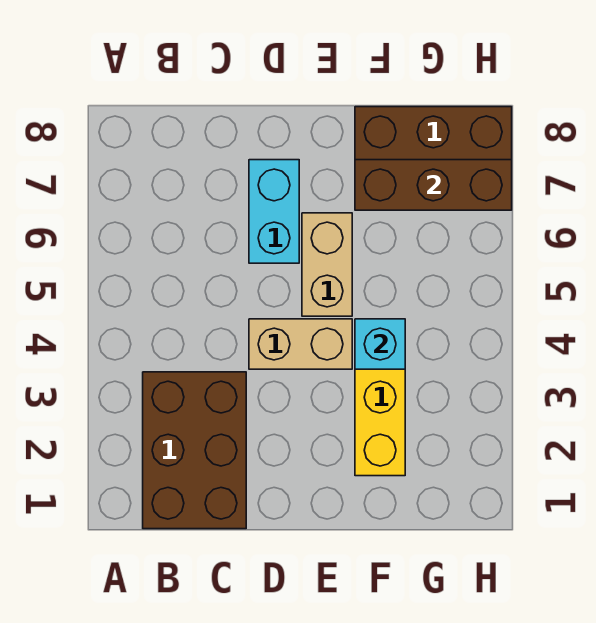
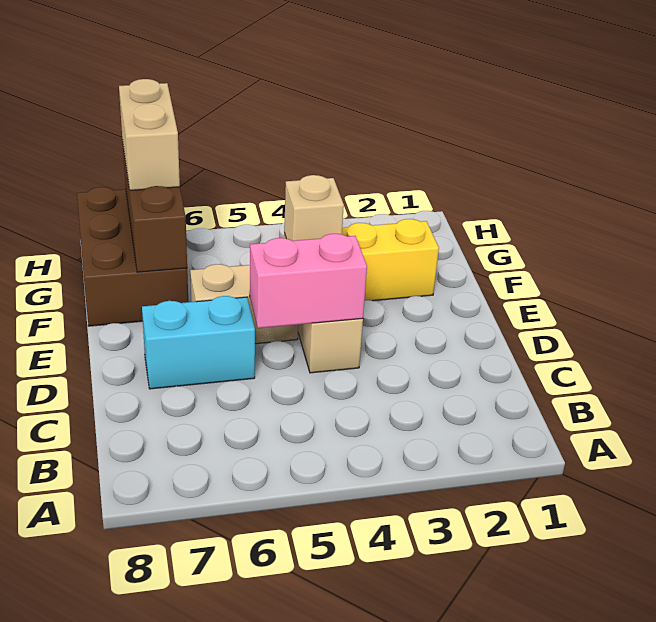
brown 2x3 brick [143,372,246,529] -> none
none -> pink 1x2 brick [250,234,367,328]
cyan 1x1 brick [355,319,405,369] -> tan 1x1 brick [284,175,344,241]
none -> tan 1x2 brick [119,79,180,190]

